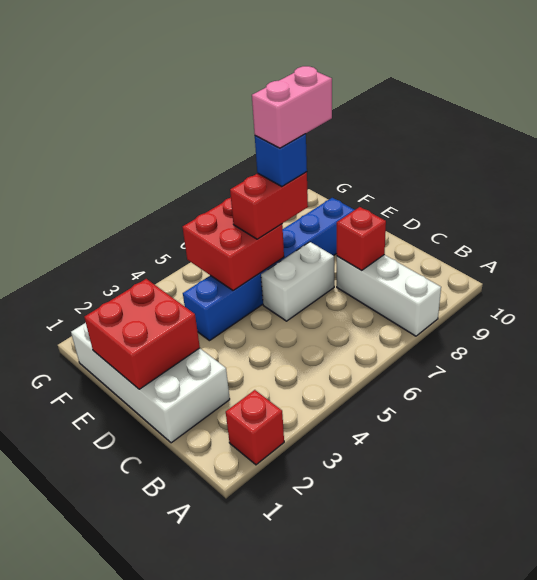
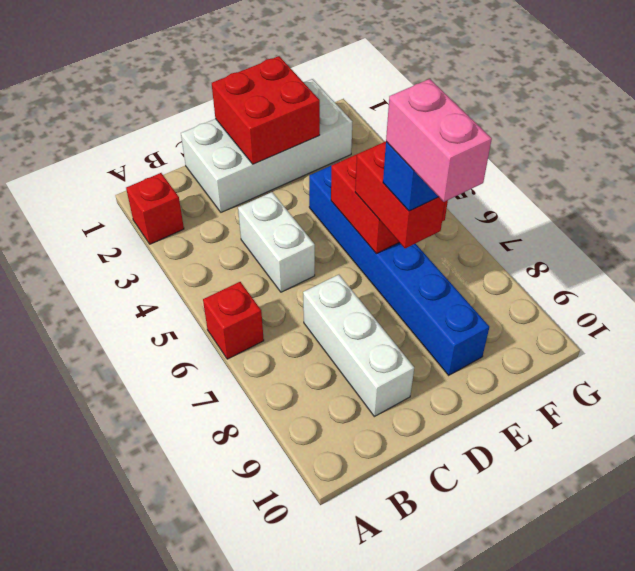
white 1x3 brick [337,255,441,336] -> white 1x3 brick turned to [303,275,414,417]
red 1x1 brick [337,207,386,271] -> red 1x1 brick moved to [203,282,264,359]
white 1x2 brick [261,242,334,321] -> white 1x2 brick moved to [238,192,315,292]

